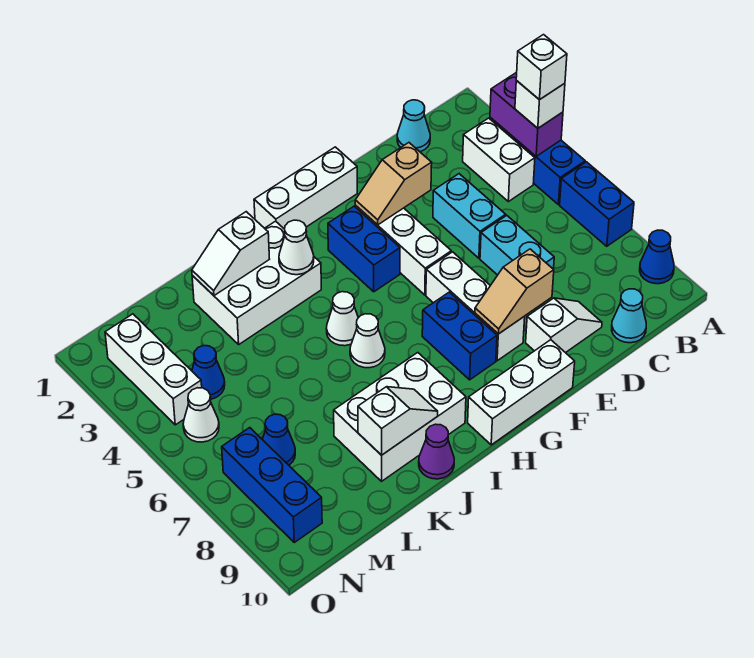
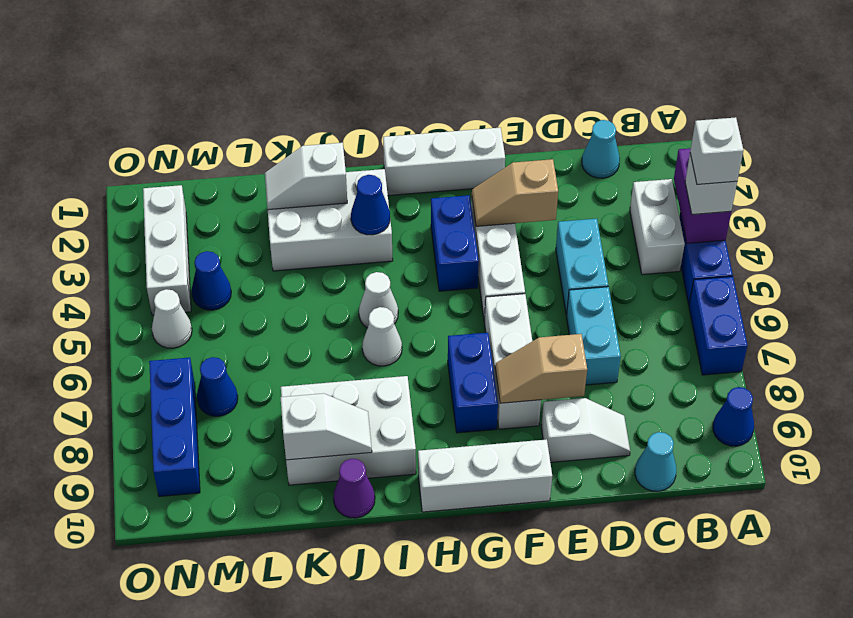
white 1x1 cone [279,220,314,275] -> blue 1x1 cone [351,175,390,235]

